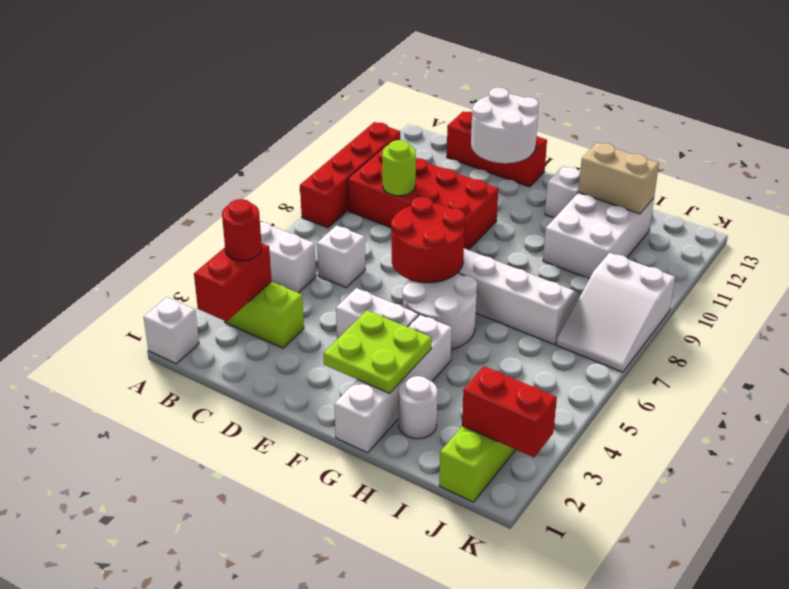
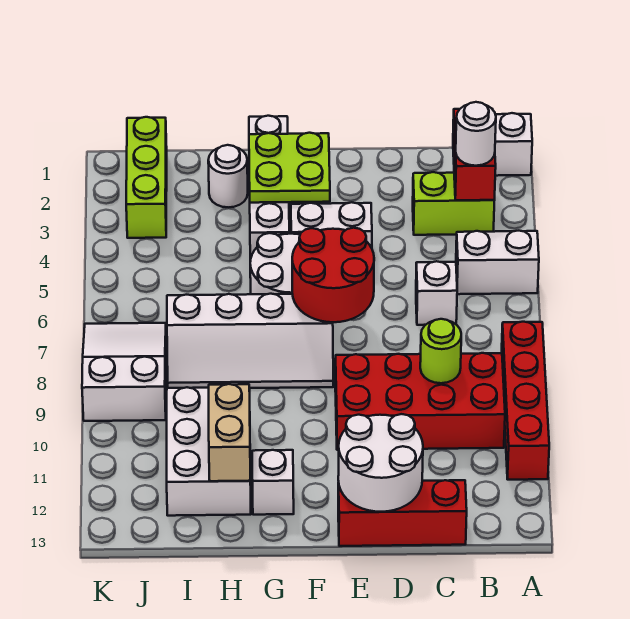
red 1x1 round brick [222,199,262,261] -> white 1x1 round brick [456,102,496,166]
tan 1x2 brick [578,143,659,214] -> tan 1x2 brick turned to [209,384,250,481]
red 1x2 brick [462,366,557,457] -> none

